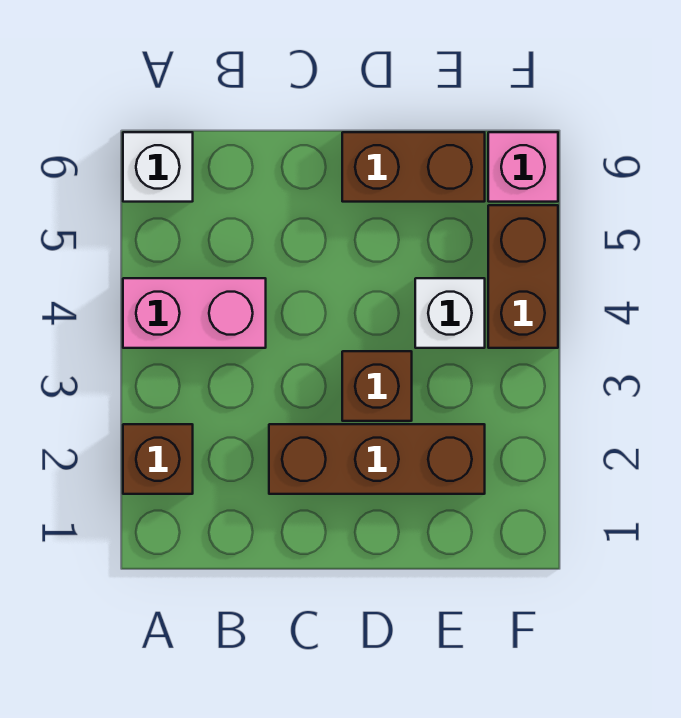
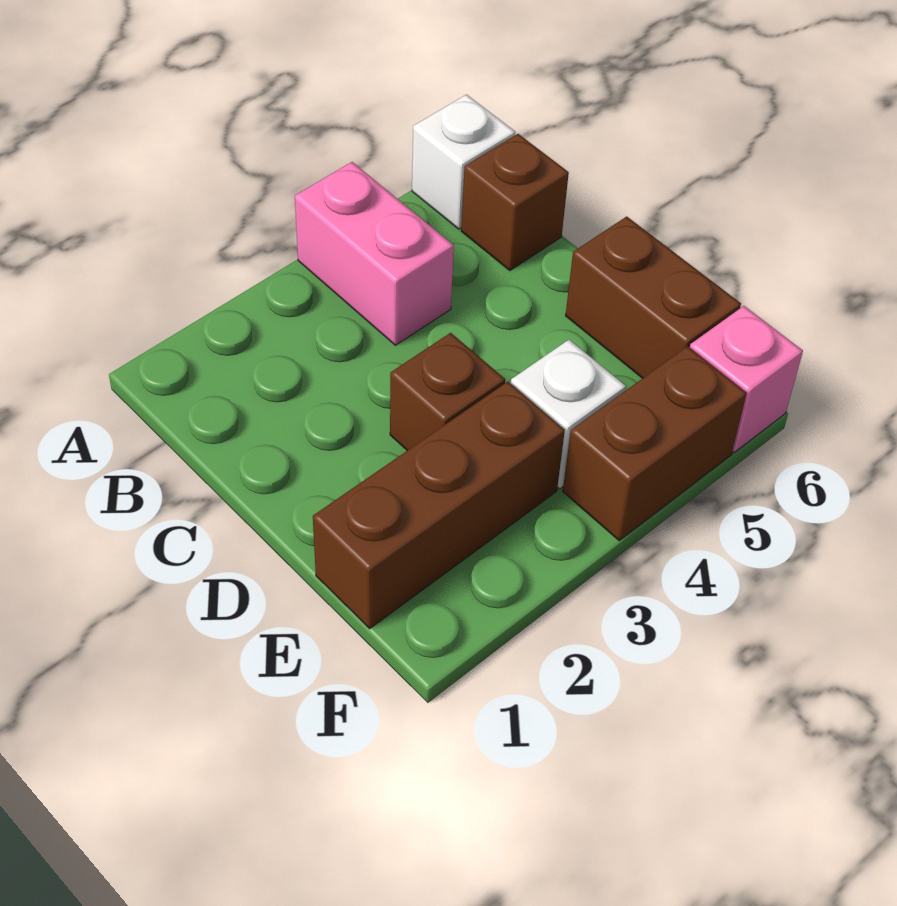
brown 1x1 brick [123,424,193,494] -> brown 1x1 brick moved to [461,134,569,271]
brown 1x3 brick [269,424,485,494] -> brown 1x3 brick turned to [313,382,565,629]

